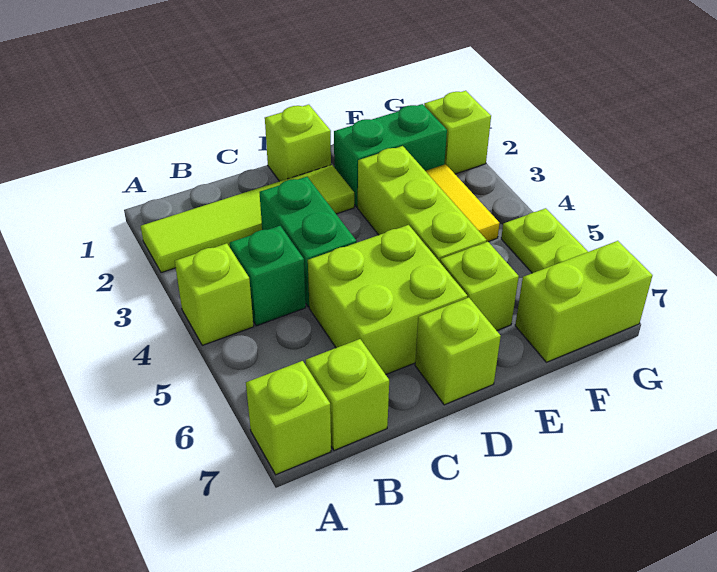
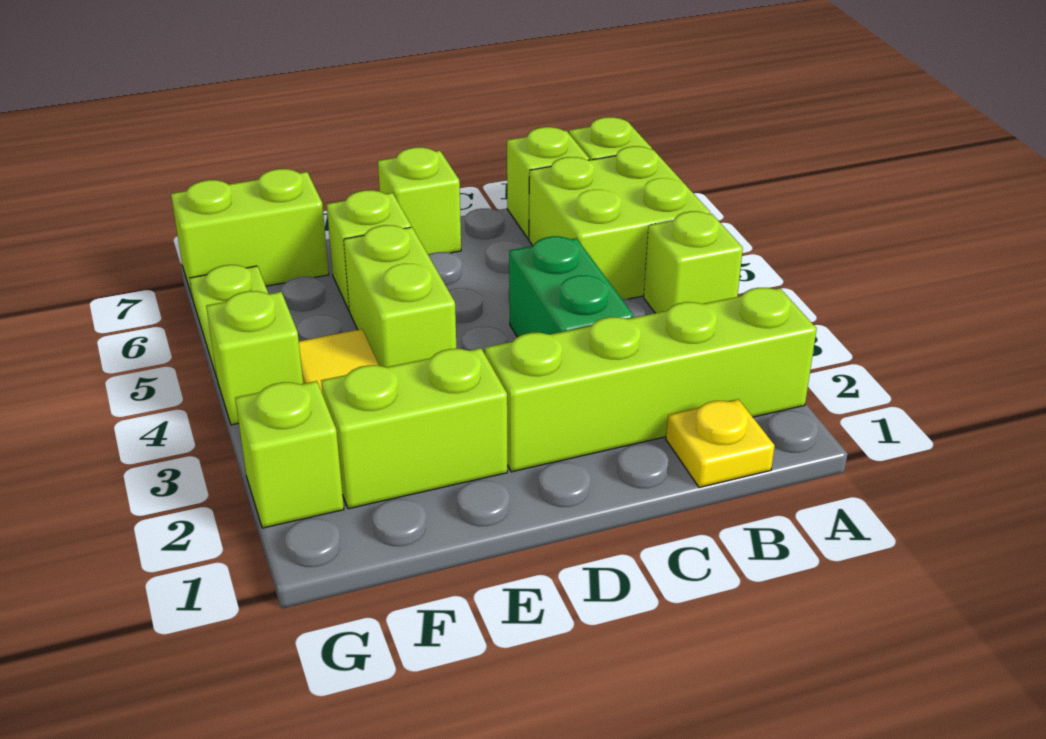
lime 1x4 tile [141,165,354,273] -> lime 1x4 brick [485,288,817,472]
none -> yellow 1x1 plate [666,399,775,488]
green 1x1 brick [230,226,306,326] -> none
lime 2x2 brick [308,225,467,375] -> lime 2x2 brick moved to [529,146,710,299]
lime 1x1 brick [265,105,331,181] -> lime 1x1 brick moved to [206,291,303,425]
green 1x2 brick [334,104,447,207] -> lime 1x2 brick [321,348,507,509]
lime 1x3 brick [358,146,487,262] -> lime 1x2 brick [344,225,456,367]

